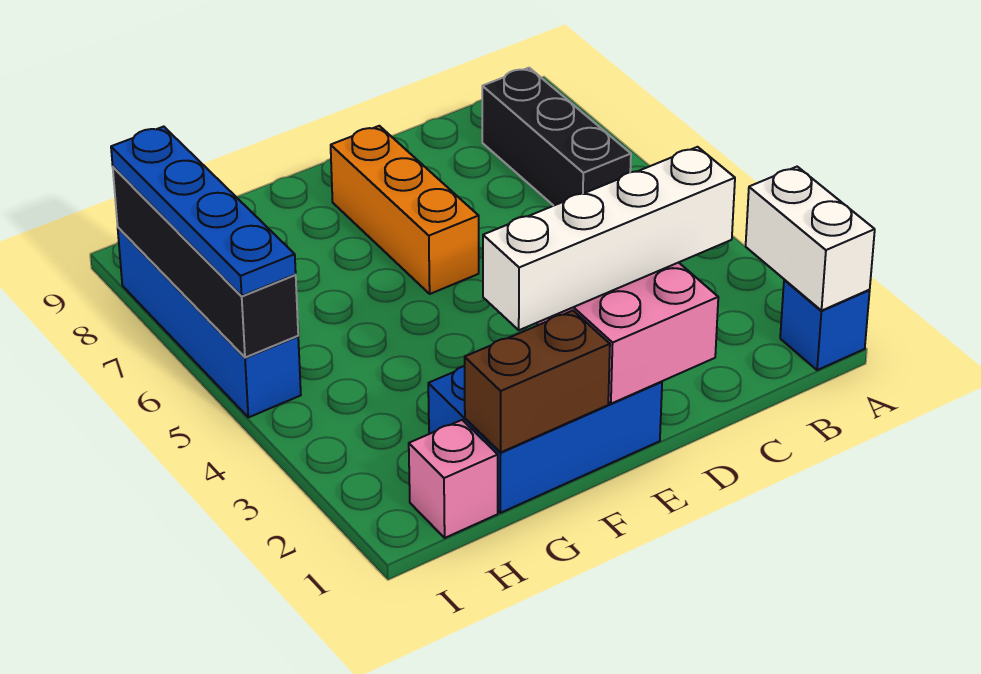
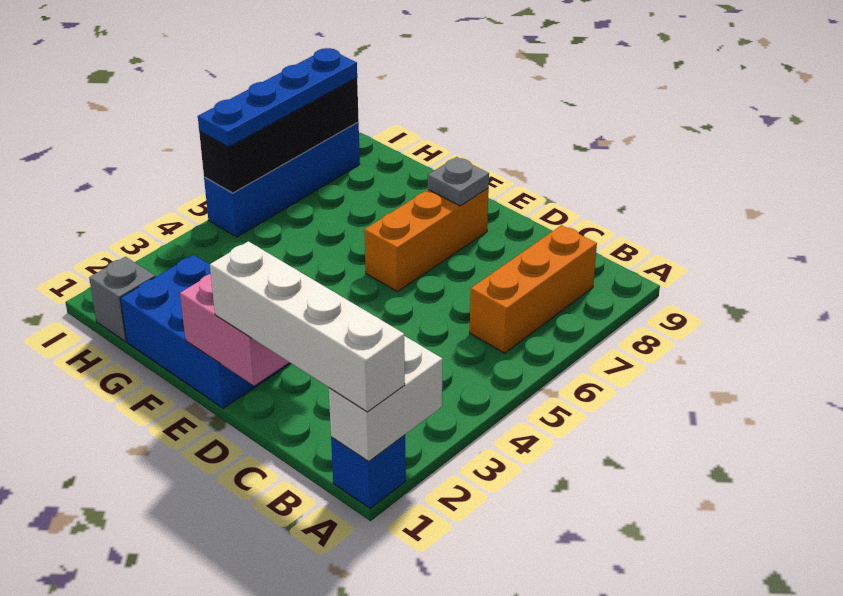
black 1x3 brick [482,68,631,206] -> orange 1x3 brick [470,225,597,353]
white 1x4 brick [483,147,735,330] -> white 1x4 brick moved to [210,241,405,412]
none -> grey 1x1 plate [428,157,489,206]
brown 1x2 brick [465,311,610,452] -> none
pink 1x1 brick [409,420,498,538] -> grey 1x1 brick [89,257,155,342]

